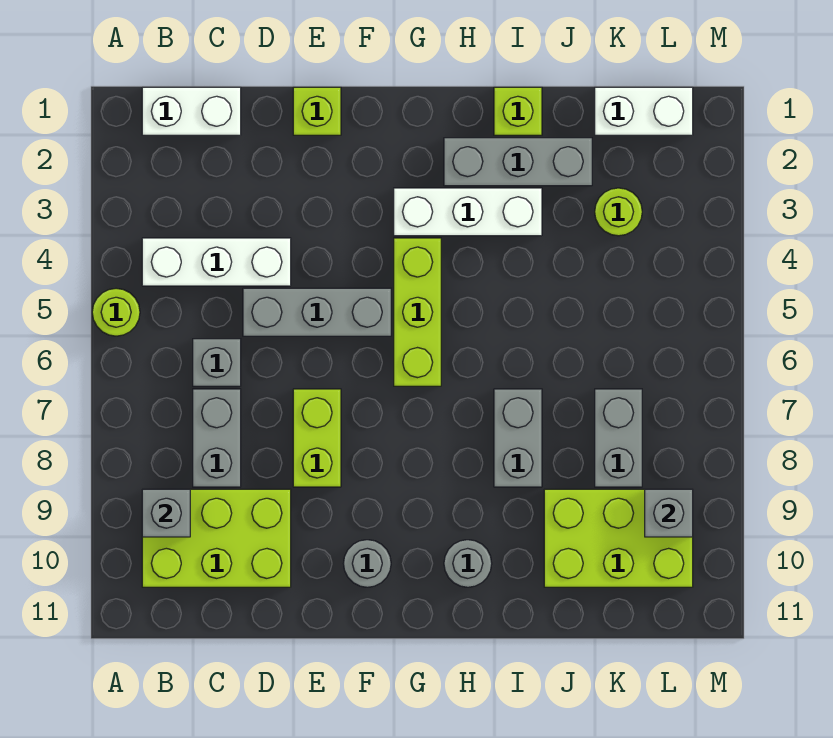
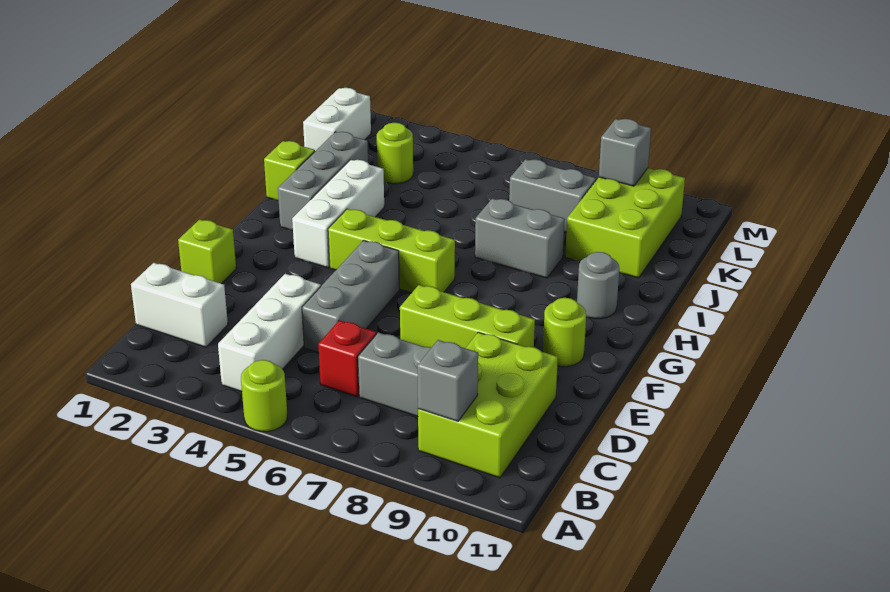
white 1x2 brick [142,87,241,135] -> white 1x2 brick turned to [131,263,228,347]
grey 1x1 brick [193,339,241,386] -> red 1x1 brick [318,320,376,397]
lime 1x2 brick [293,389,341,487] -> lime 1x3 brick [400,285,535,348]
grey 1x1 round brick [343,540,391,587] -> lime 1x1 round brick [543,298,586,367]

